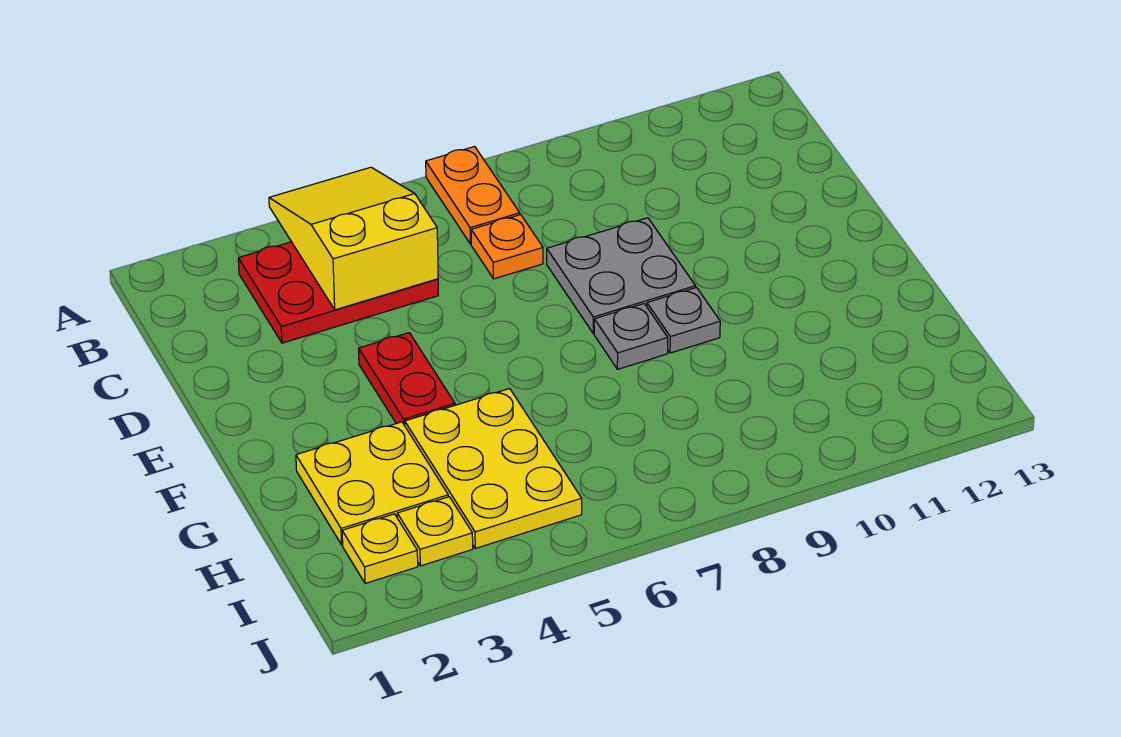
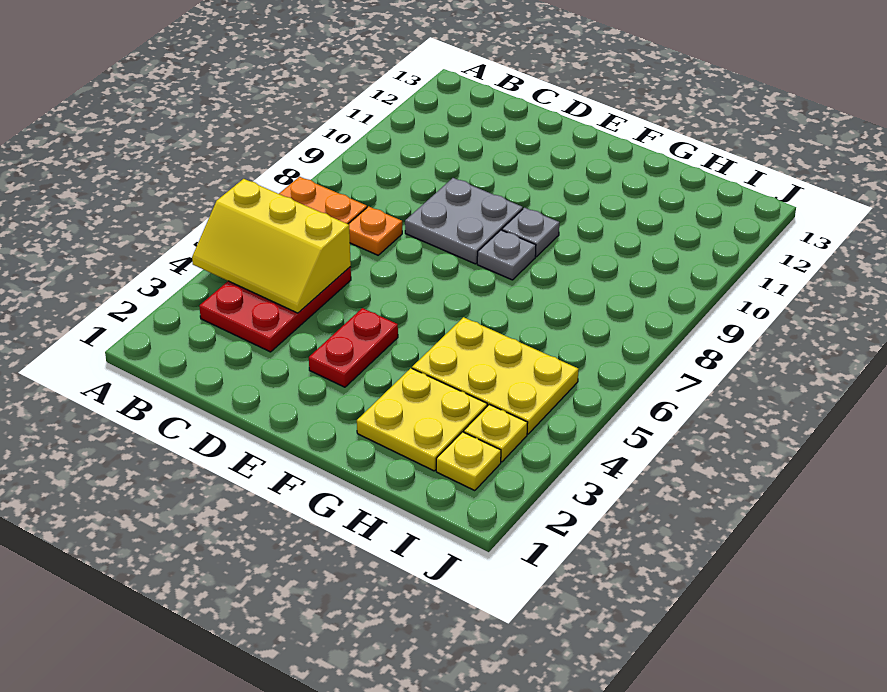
yellow 2x3 slope [269,167,438,310] -> yellow 2x3 slope turned to [192,179,351,313]
red 1x2 plate [359,333,455,425] -> red 1x2 plate turned to [309,308,398,387]

